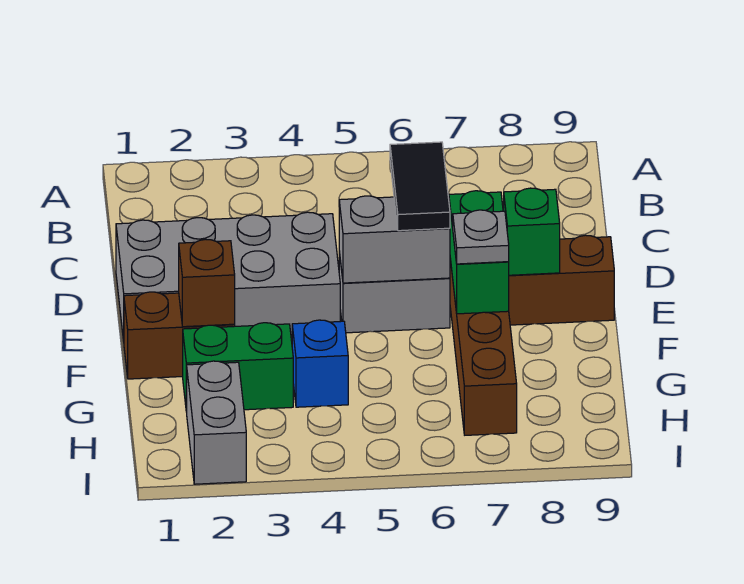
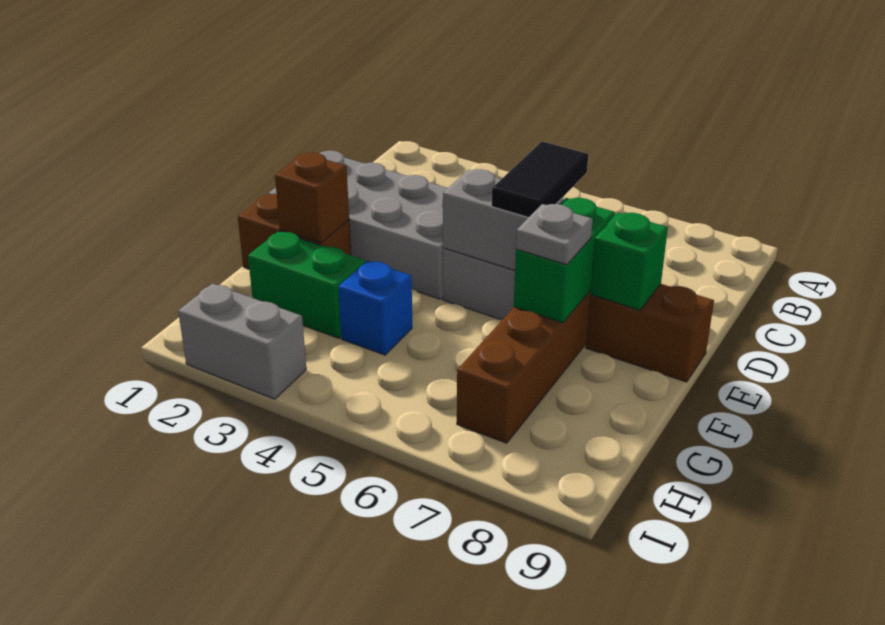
grey 1x2 brick [187,361,246,484] -> grey 1x2 brick turned to [178,284,306,399]

